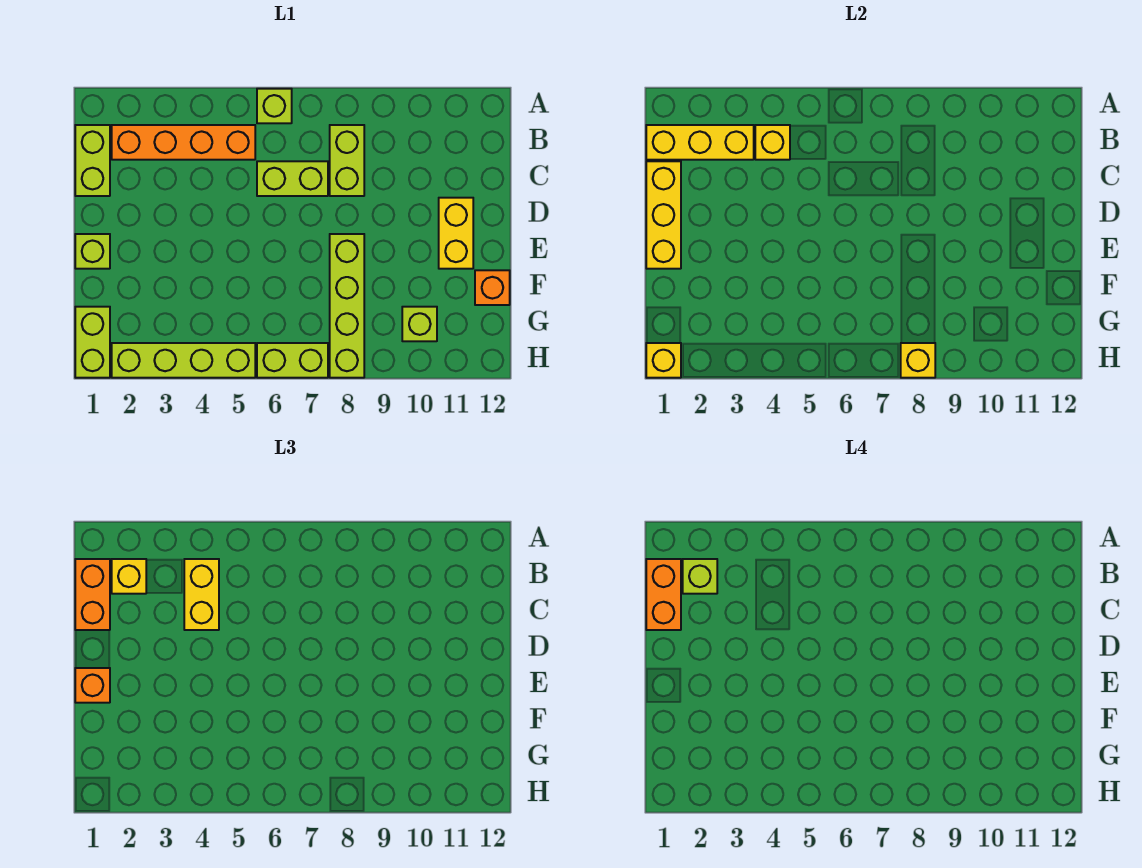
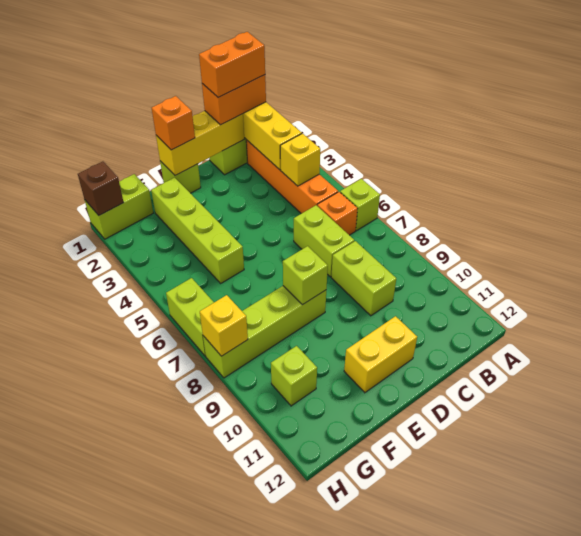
yellow 1x1 brick [112,559,146,594] -> none
lime 1x1 brick [683,559,717,594] -> lime 1x1 brick moved to [283,246,328,305]
yellow 1x2 brick [184,559,219,630] -> none
lime 1x2 brick [330,125,364,196] -> lime 1x2 brick turned to [331,241,396,316]
orange 1x1 brick [475,270,510,305] -> orange 1x1 brick moved to [317,192,358,235]
yellow 1x1 brick [646,343,681,378] -> brown 1x1 brick [78,162,124,215]
lime 1x4 brick [112,343,255,378] -> lime 1x4 brick moved to [151,178,244,283]

